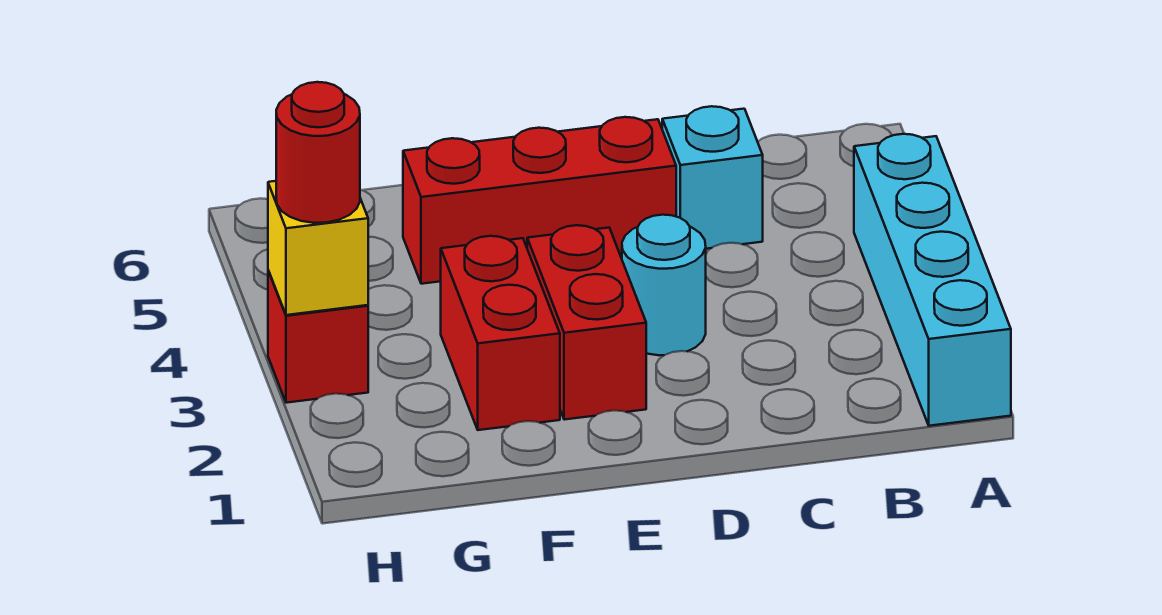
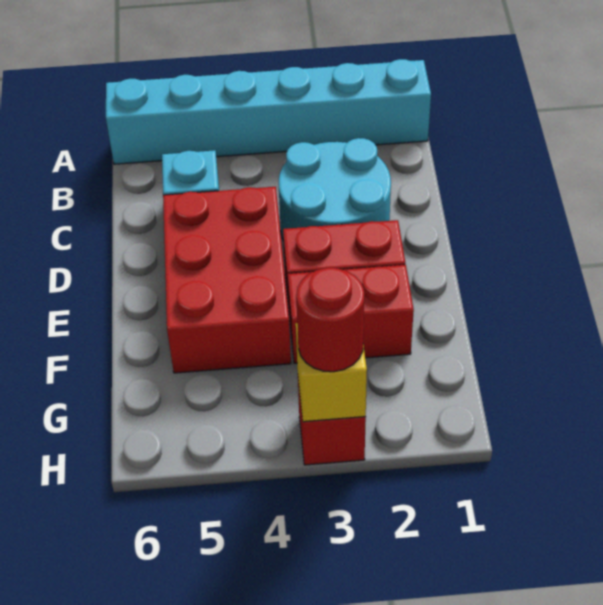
cyan 1x4 brick [854,134,1011,426] -> cyan 1x6 brick [106,59,431,164]
cyan 1x1 round brick [622,215,706,355] -> cyan 2x2 round brick [279,138,391,241]
red 1x3 brick [403,117,676,284] -> red 2x3 brick [163,187,291,373]

